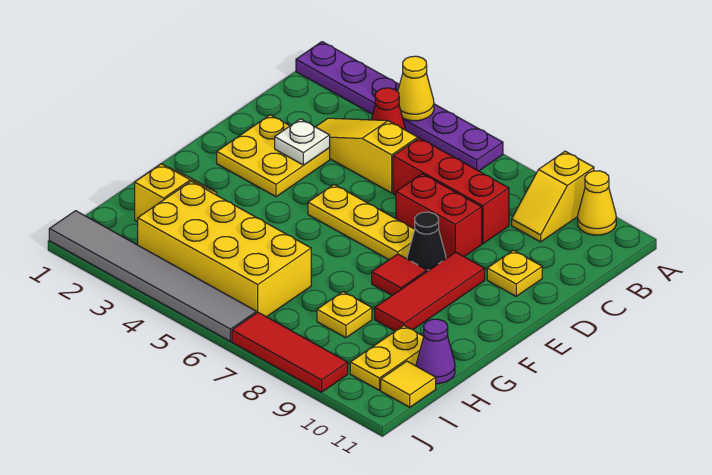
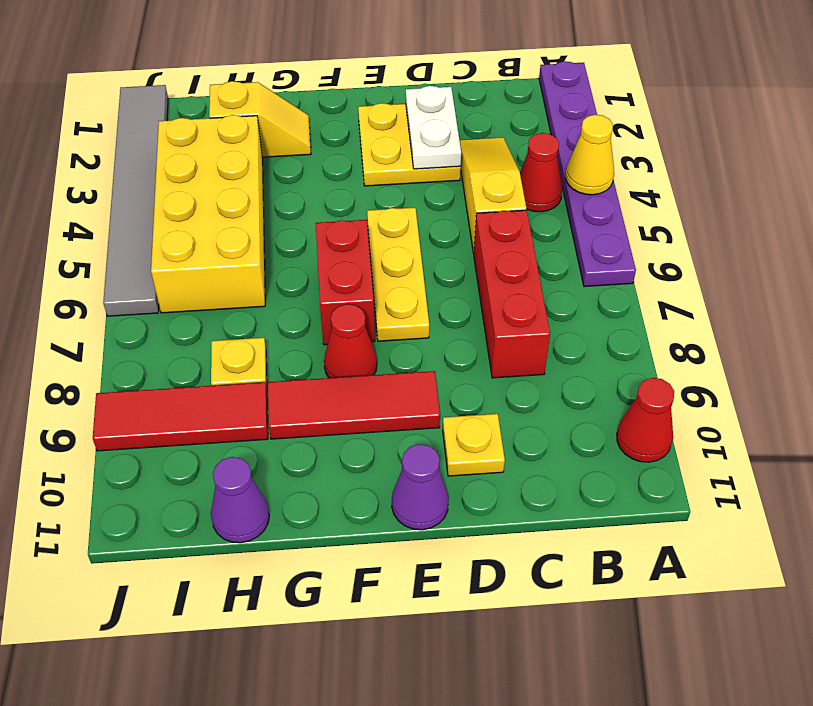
yellow 1x2 slope [512,151,594,242] -> none
yellow 1x1 cone [578,171,616,235] -> red 1x1 cone [617,378,674,462]
white 1x1 plate [275,119,330,165] -> white 1x2 plate [406,86,461,169]
red 1x2 brick [396,174,482,258] -> red 1x2 brick moved to [316,220,375,345]
black 1x1 cone [407,212,446,271] -> none
none -> purple 1x1 cone [392,444,449,530]
red 1x1 tile [372,254,427,295] -> red 1x1 cone [324,304,377,378]
yellow 1x2 plate [350,326,424,390] -> none
yellow 1x1 tile [381,361,436,407] -> none
red 1x3 tile [232,312,348,392] -> red 1x3 tile turned to [93,382,268,451]

